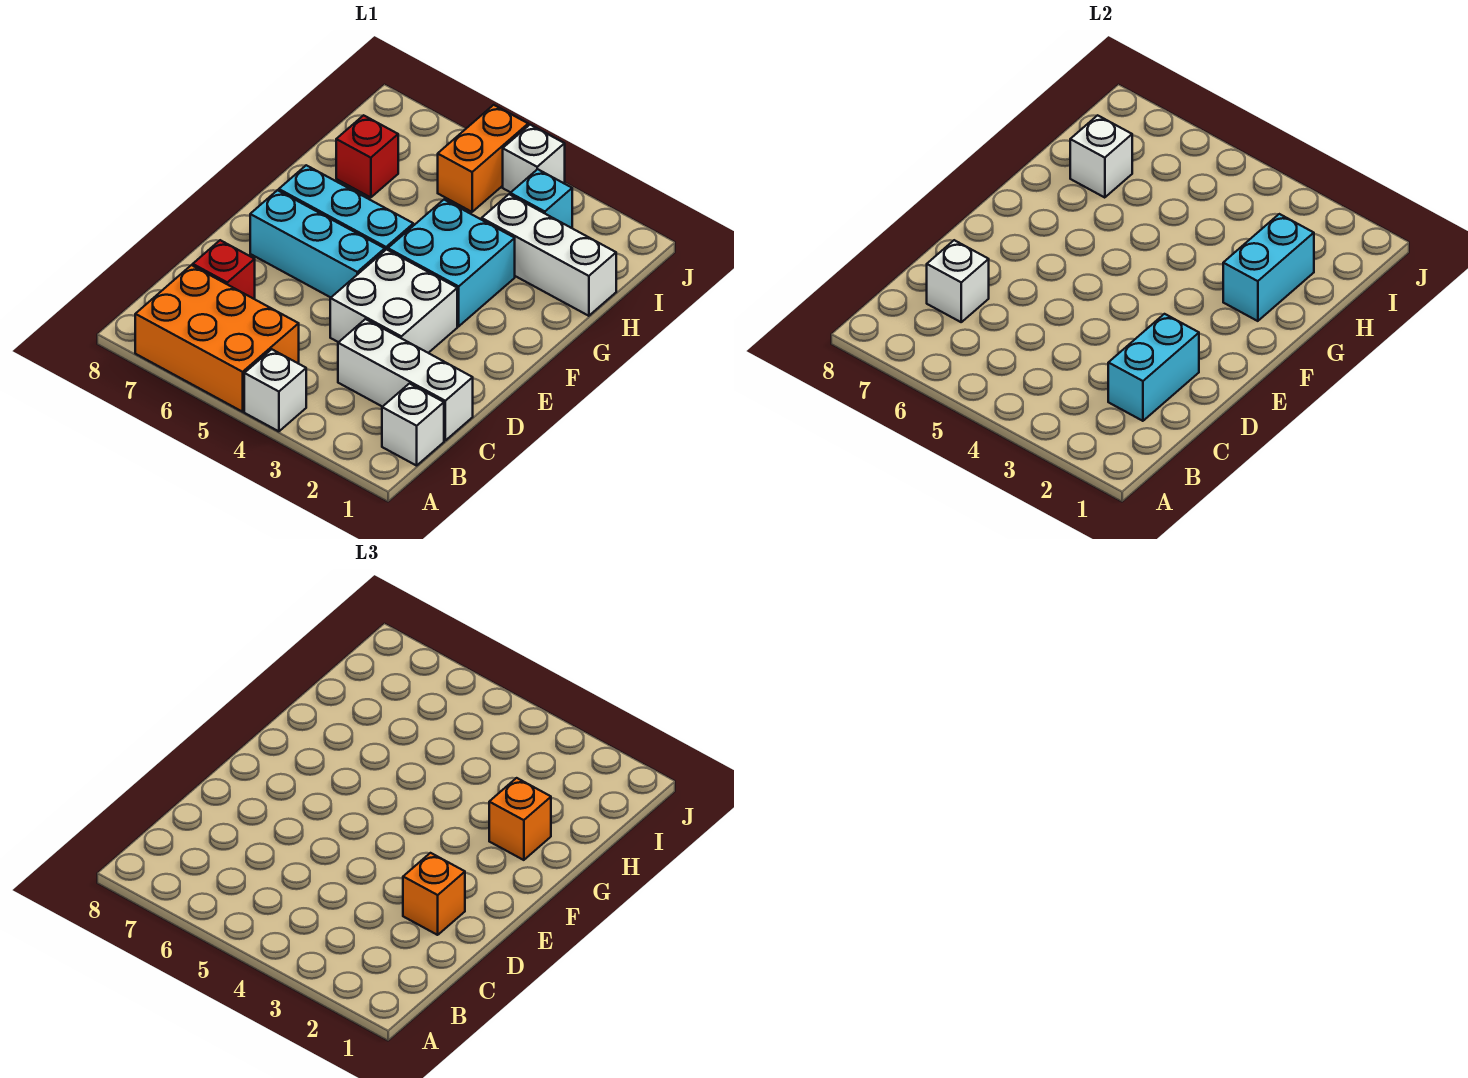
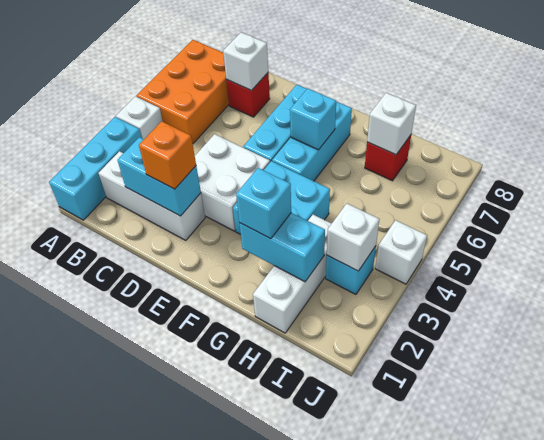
none -> cyan 1x3 brick [49,117,142,220]
white 1x1 brick [382,384,444,466] -> white 1x1 brick moved to [327,204,379,271]
white 1x3 brick [338,319,473,440] -> white 1x3 brick turned to [99,151,205,241]
none -> cyan 1x1 brick [290,88,336,150]
orange 1x1 brick [489,778,551,860] -> cyan 1x1 brick [236,168,291,239]
orange 1x2 brick [438,105,528,212] -> none

